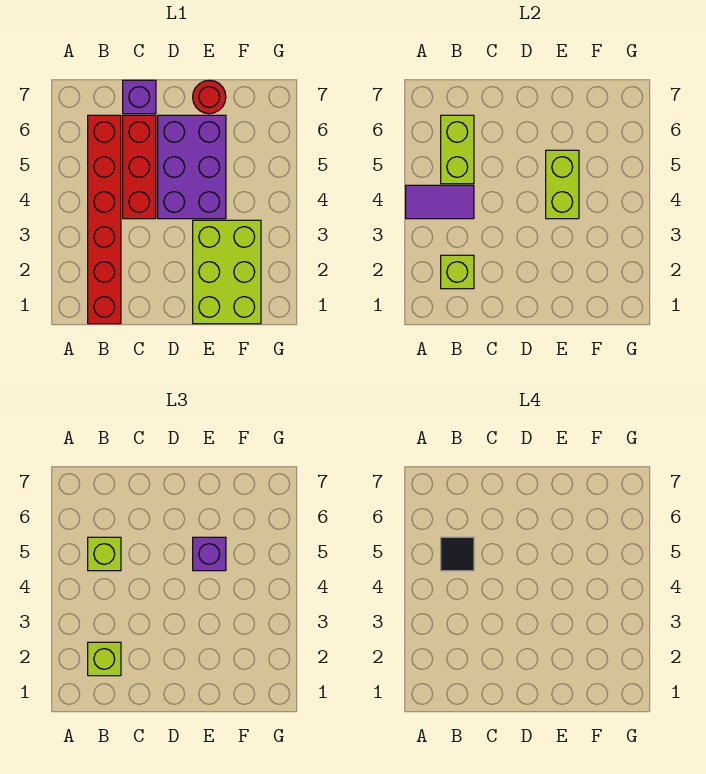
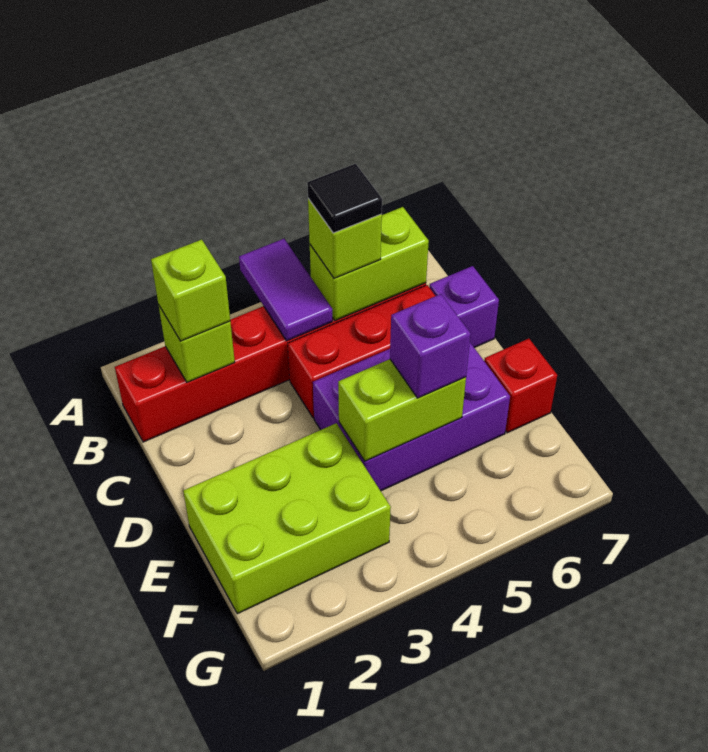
red 1x1 round brick [193,80,226,114] -> red 1x1 brick [484,339,557,433]

